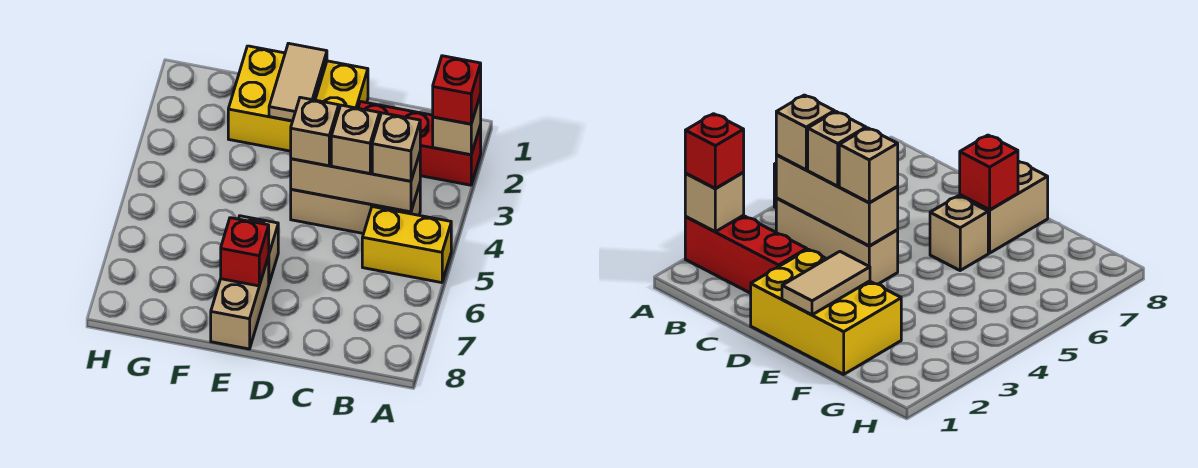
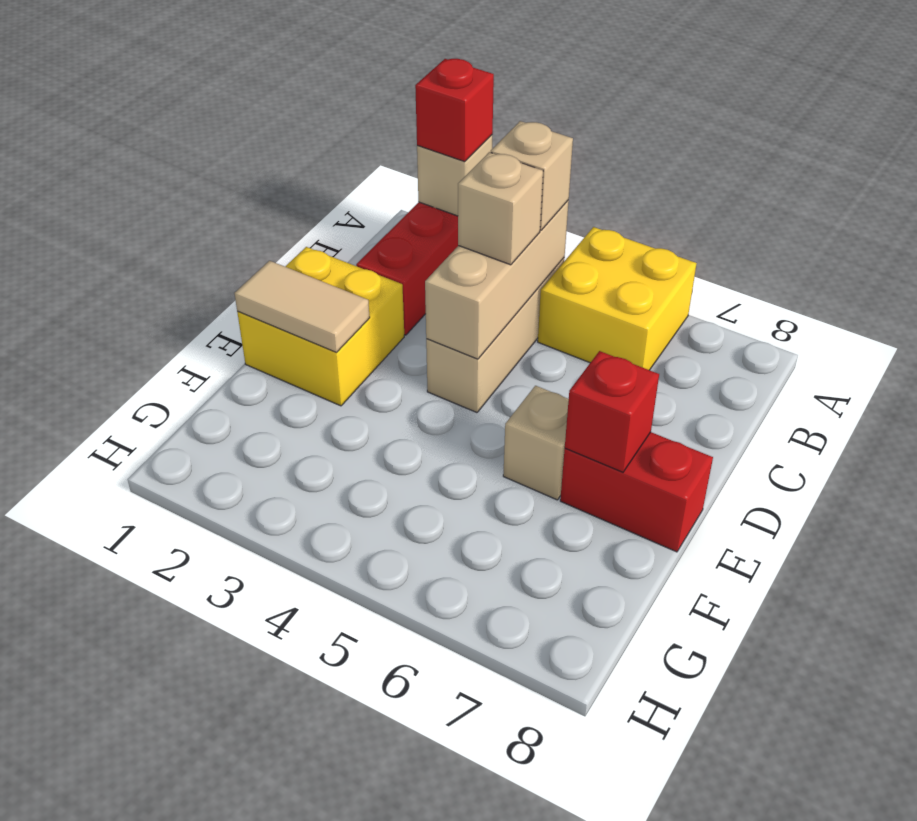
yellow 1x2 brick [362,207,451,283] -> yellow 2x2 brick [538,227,697,370]
yellow 2x3 brick [228,46,368,151] -> yellow 2x2 brick [237,247,404,406]
tan 1x1 brick [291,97,339,166] -> none
tan 1x2 brick [211,256,269,349] -> red 1x2 brick [560,432,713,552]

